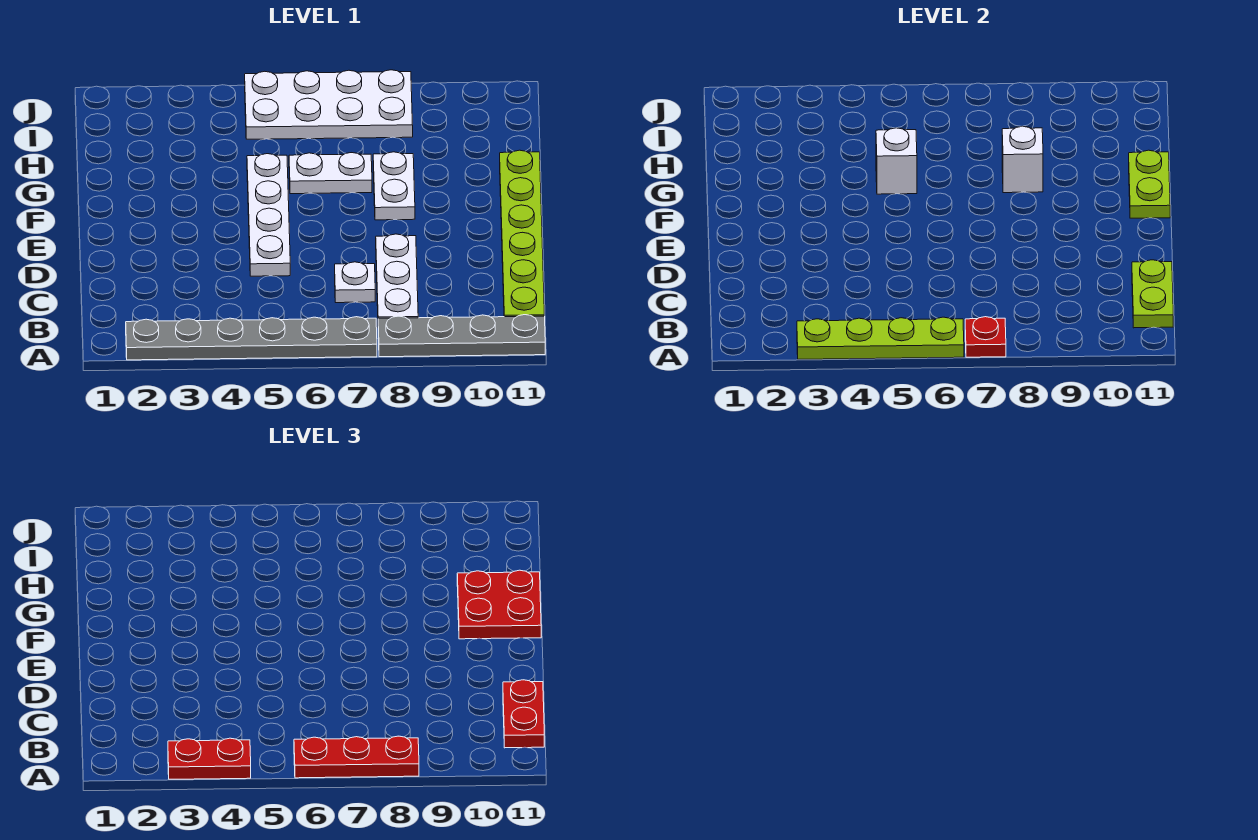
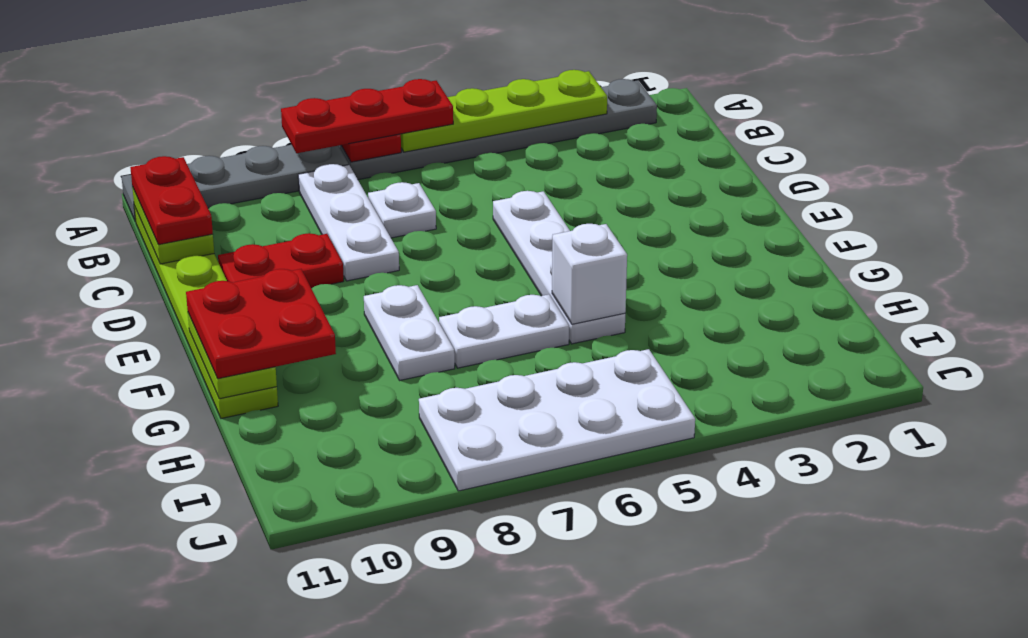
red 1x2 plate [168,738,251,779] -> red 1x2 plate moved to [218,233,344,288]
white 1x1 brick [1002,126,1043,193] -> none

